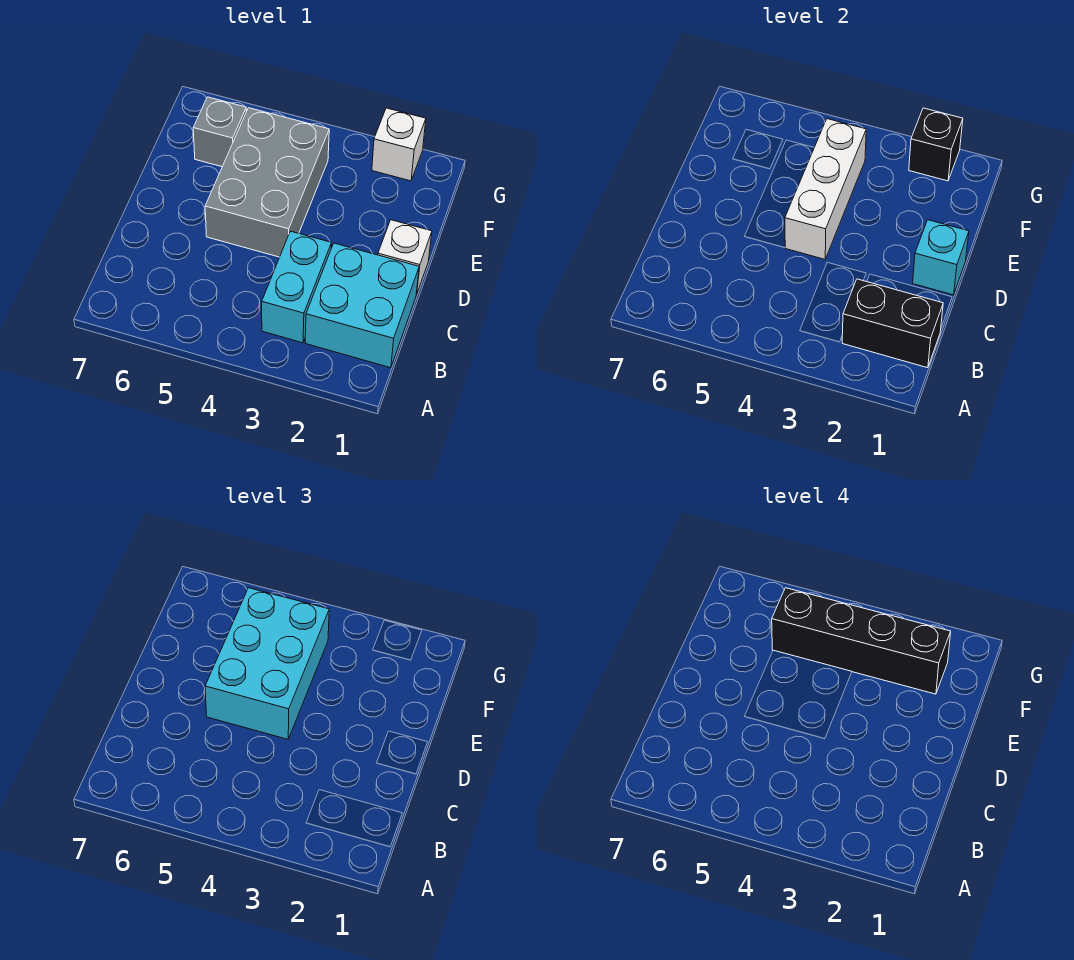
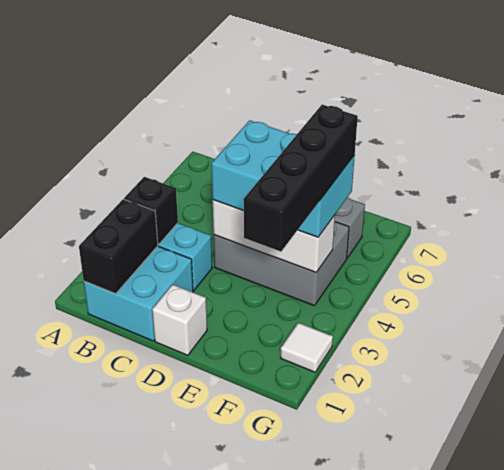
cyan 1x1 brick [913,220,969,295] -> none
white 1x1 brick [372,108,426,181] -> white 1x1 tile [280,323,333,372]
black 1x1 brick [909,108,963,181] -> black 1x1 brick moved to [124,177,178,245]

